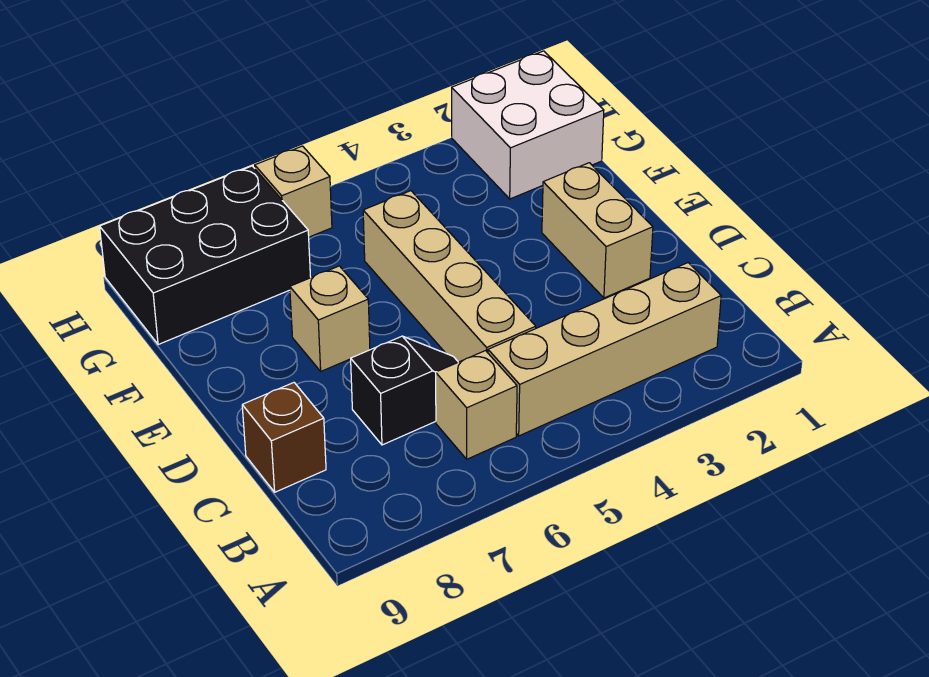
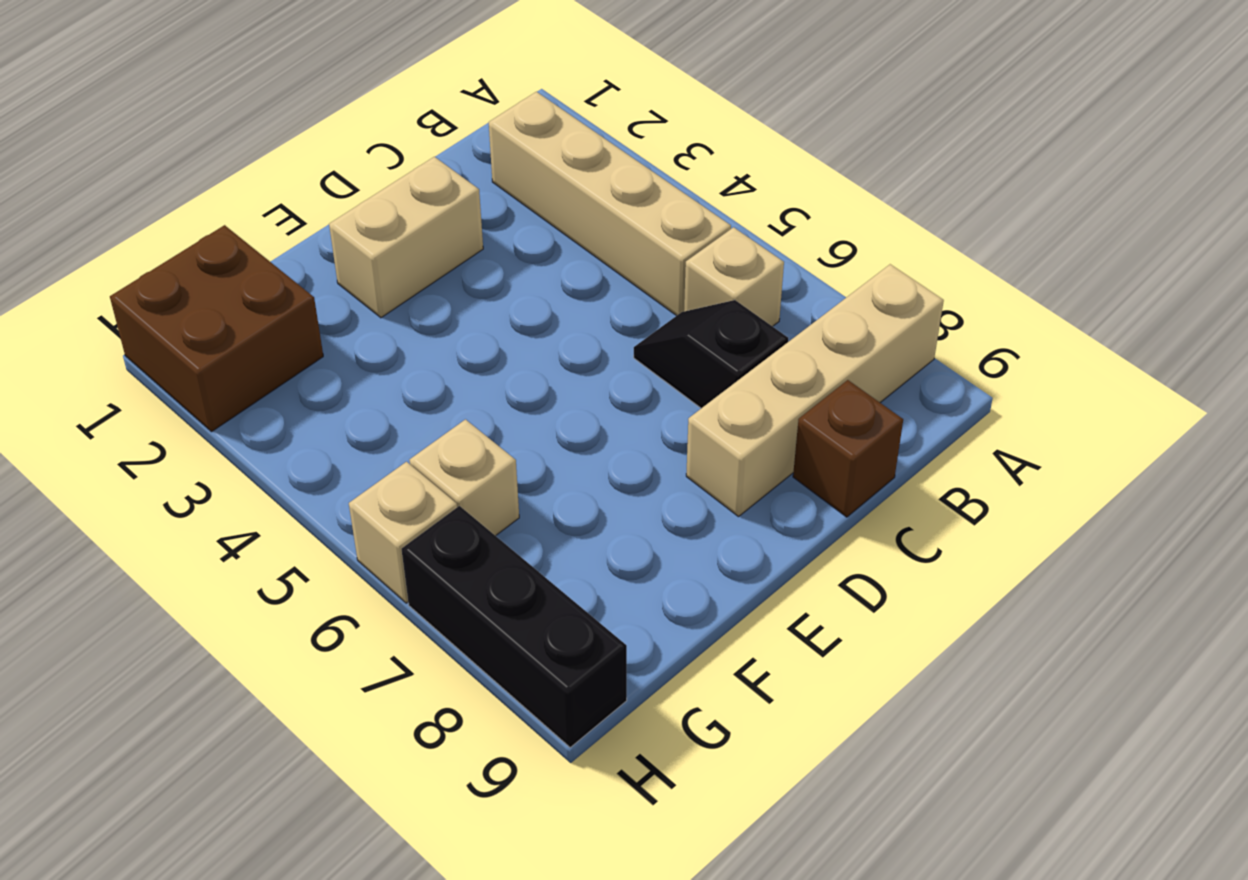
tan 1x4 brick [363,191,536,362] -> tan 1x4 brick moved to [686,264,944,517]
tan 1x1 brick [290,266,370,371] -> tan 1x1 brick moved to [410,419,519,536]
white 2x2 brick [452,51,604,199] -> brown 2x2 brick [110,225,323,432]
black 2x3 brick [100,166,311,345] -> black 1x3 brick [401,506,627,747]

